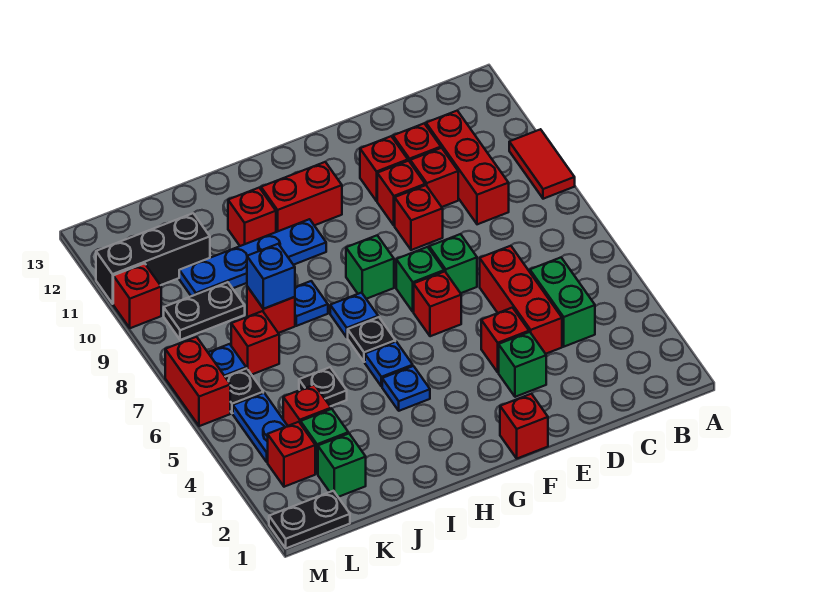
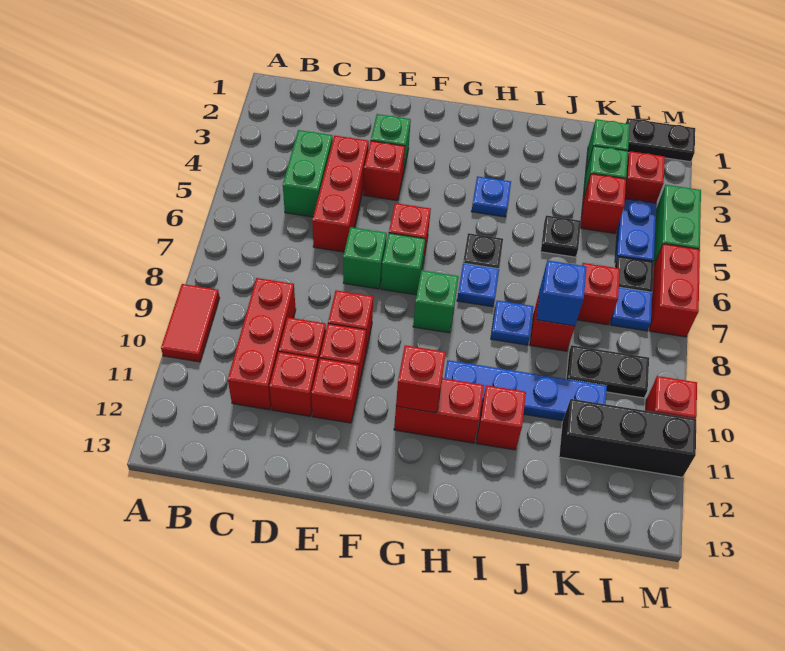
red 1x1 brick [500,394,548,458] -> red 1x1 brick moved to [396,345,446,413]
blue 1x1 plate [365,342,413,386] -> none
none -> green 1x2 brick [653,185,701,265]

